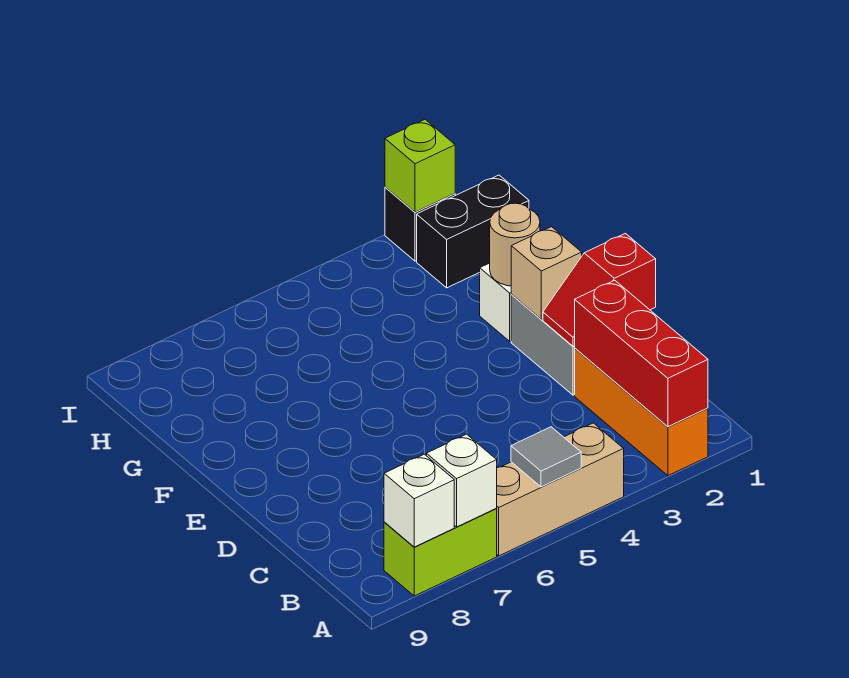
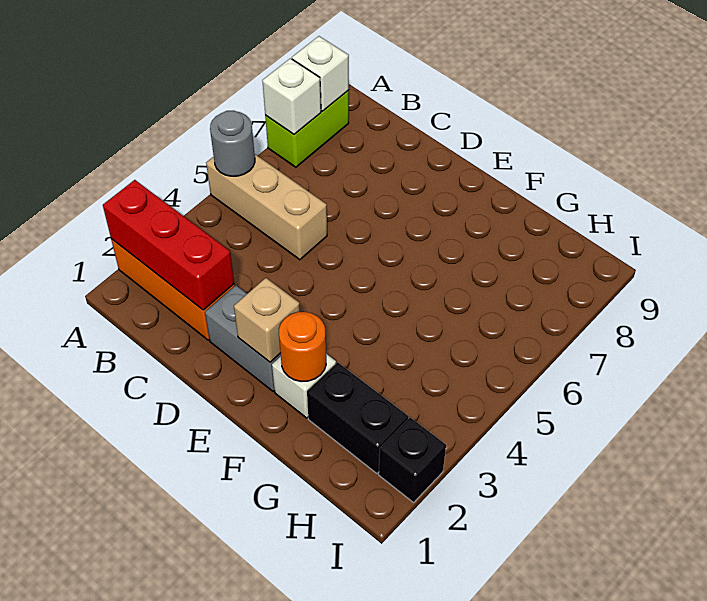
tan 1x3 brick [497,423,624,556] -> tan 1x3 brick turned to [206,154,327,260]
grey 1x1 tile [511,427,581,487] -> grey 1x1 round brick [210,111,255,176]
red 1x2 slope [543,233,656,346] -> none
tan 1x1 round brick [490,203,540,286] -> orange 1x1 round brick [279,312,326,382]
black 1x2 brick [417,175,529,288] -> black 1x2 brick turned to [307,362,408,474]
lime 1x1 brick [385,120,455,212] -> none

